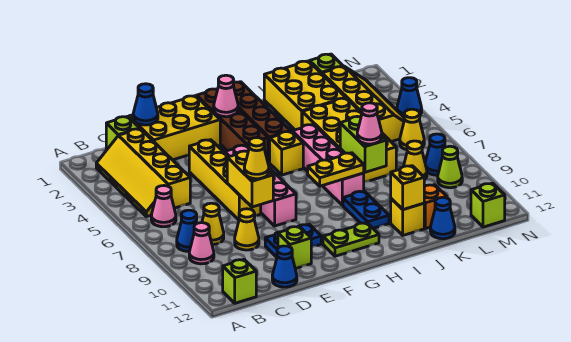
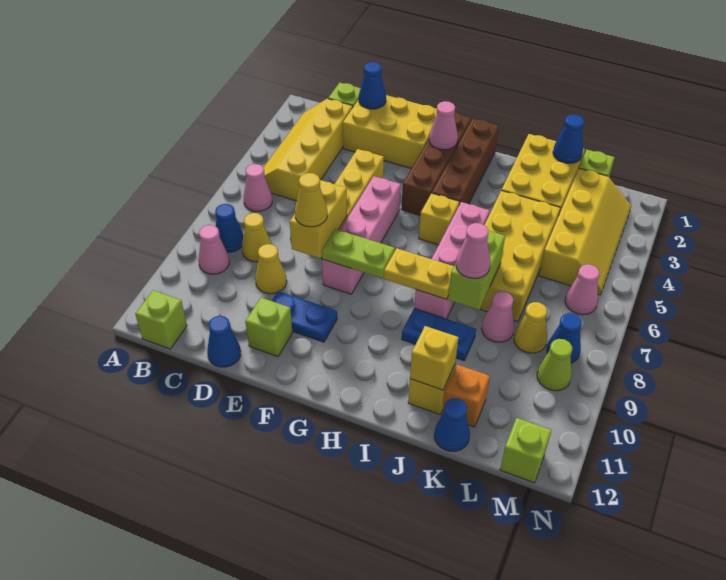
lime 1x2 plate [323,223,379,256] -> lime 1x2 plate moved to [322,229,395,278]
blue 1x2 plate [343,191,389,228] -> blue 1x2 plate turned to [402,308,476,361]
none -> pink 1x1 cone [481,291,514,342]
yellow 1x1 cone [400,109,424,150] -> pink 1x1 cone [565,264,599,315]
blue 1x1 cone [397,78,422,117] -> blue 1x1 cone moved to [553,115,584,163]

